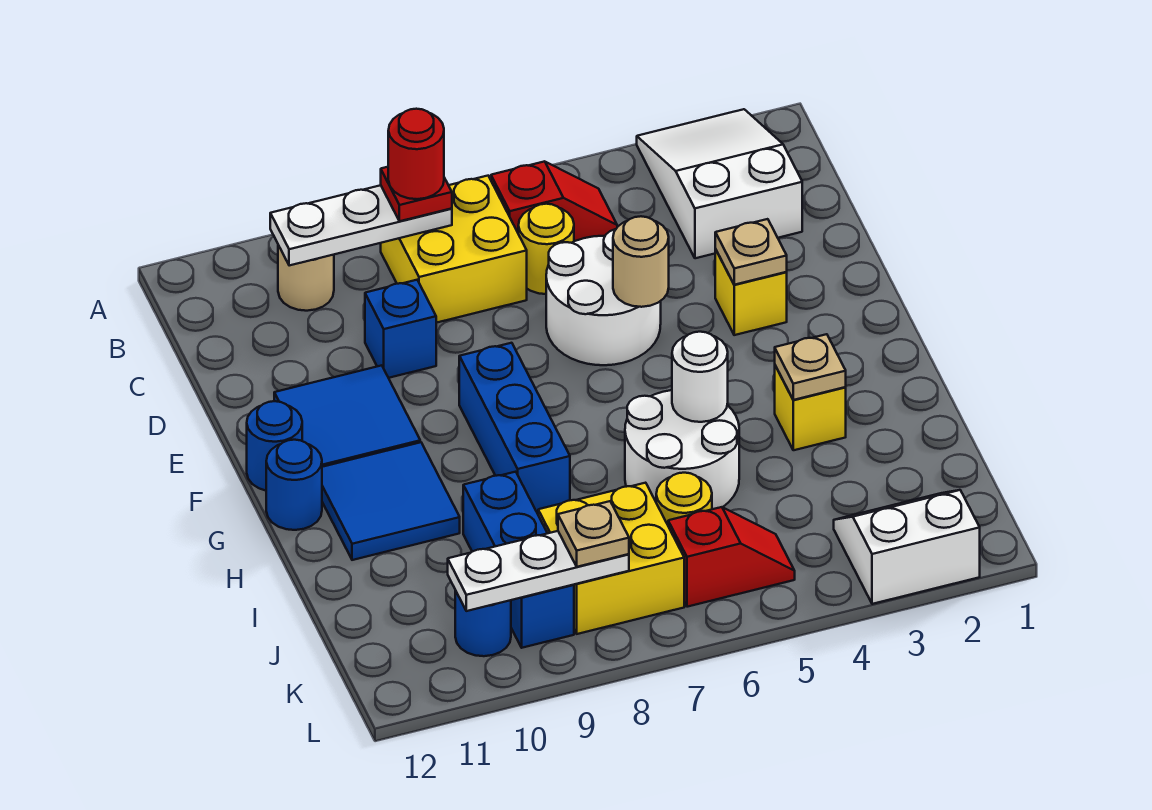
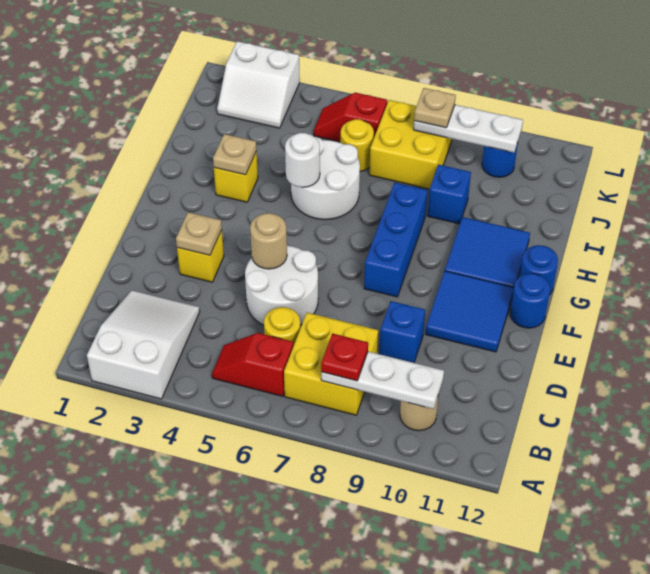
white 2x3 slope [637,109,802,258] -> white 2x3 slope turned to [87,290,200,399]
red 1x1 round brick [388,109,444,199] -> none
blue 1x3 brick [463,472,574,648] -> blue 1x1 brick [427,165,471,224]

